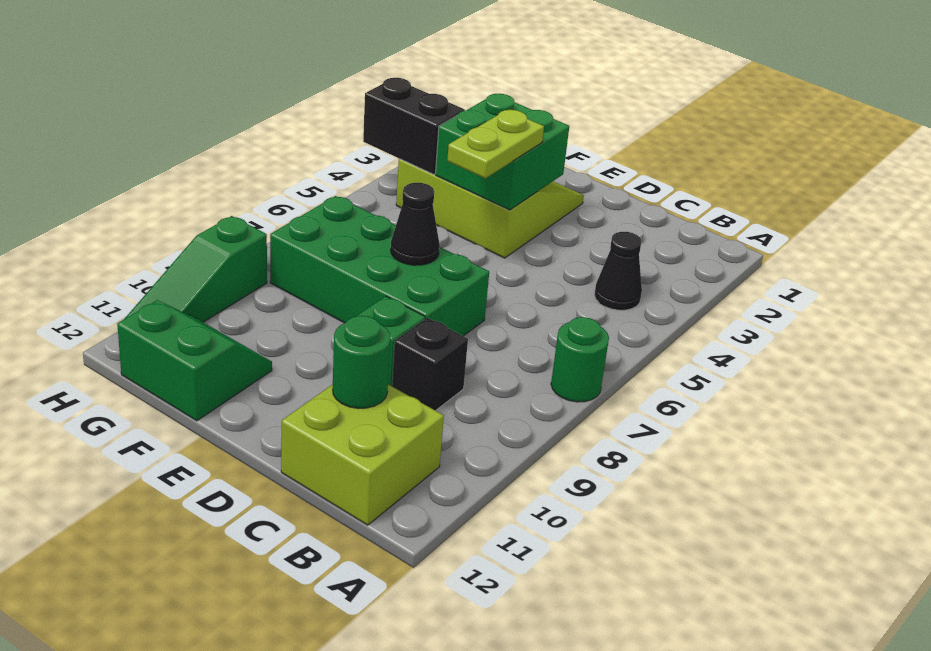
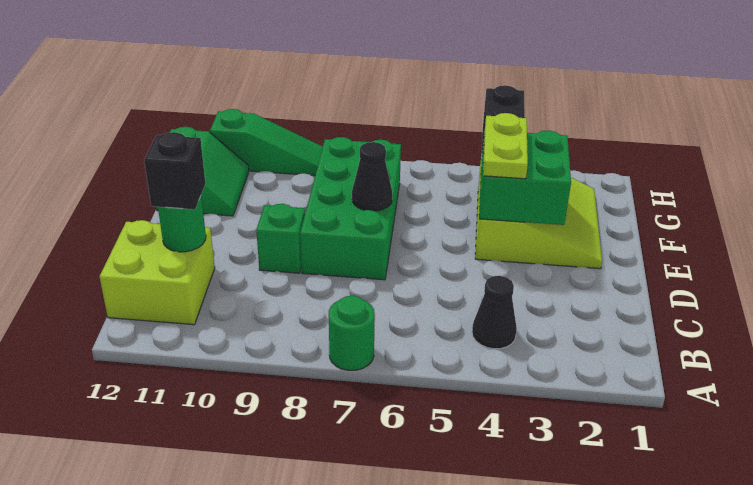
black 1x1 brick [392,318,468,411] -> black 1x1 brick moved to [144,132,205,209]
lime 1x2 plate [447,110,544,178] -> lime 1x2 plate turned to [483,113,528,179]
green 1x3 slope [125,216,267,322] -> green 1x3 slope turned to [210,109,323,176]

